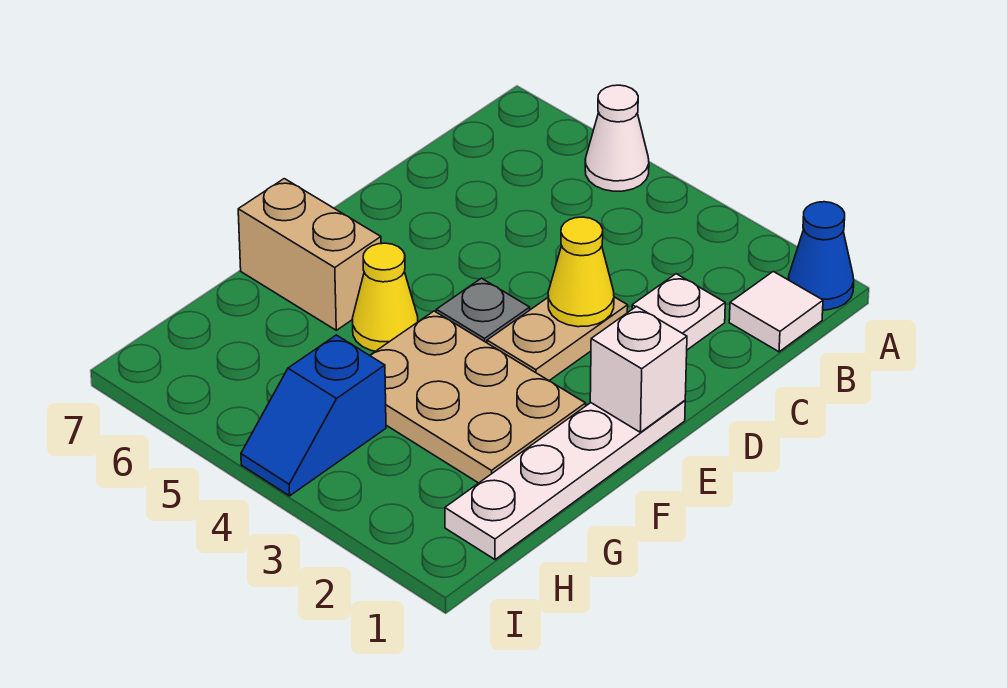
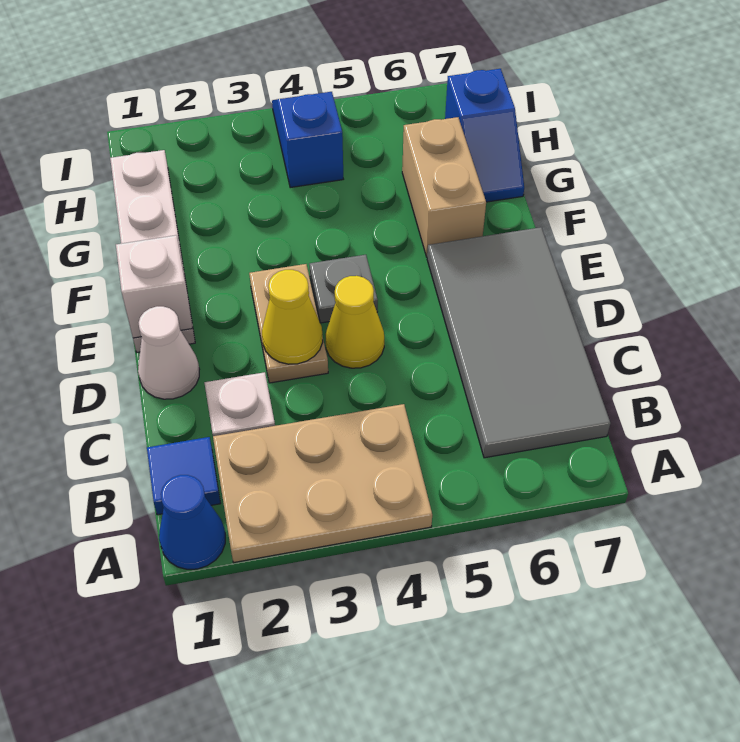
white 1x1 cone [585,85,649,191] -> white 1x1 cone moved to [138,306,199,399]
white 1x1 tile [729,271,823,352] -> blue 1x1 tile [147,437,221,515]
none -> grey 2x4 tile [427,227,611,458]
tan 2x3 plate [370,311,586,483] -> tan 2x3 plate moved to [213,404,432,562]
yellow 1x1 cone [353,243,418,351] -> yellow 1x1 cone moved to [325,276,384,368]
tan 1x2 brick [238,179,381,330] -> tan 1x2 brick turned to [402,117,486,257]
none -> blue 1x2 slope [445,69,524,202]

